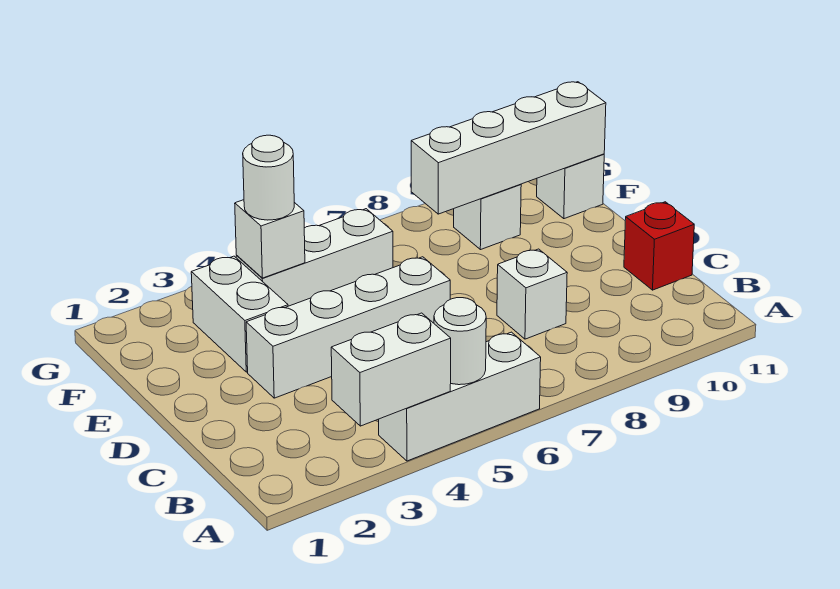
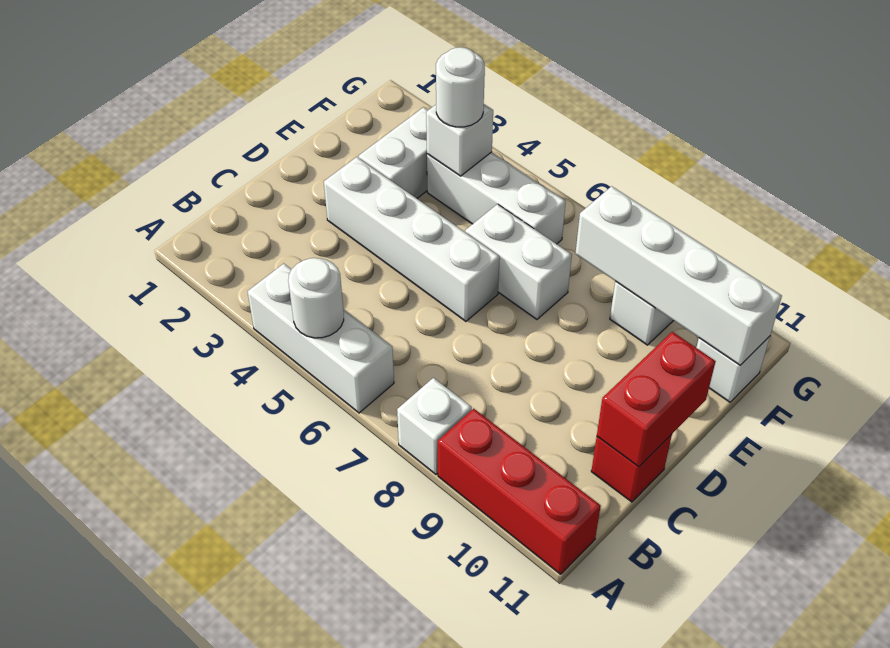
white 1x2 brick [331,313,451,426] -> white 1x2 brick moved to [465,204,572,319]
none -> red 1x3 brick [438,409,601,574]
white 1x1 brick [497,249,567,339] -> white 1x1 brick moved to [397,378,472,474]
none -> red 1x2 brick [597,332,716,467]

